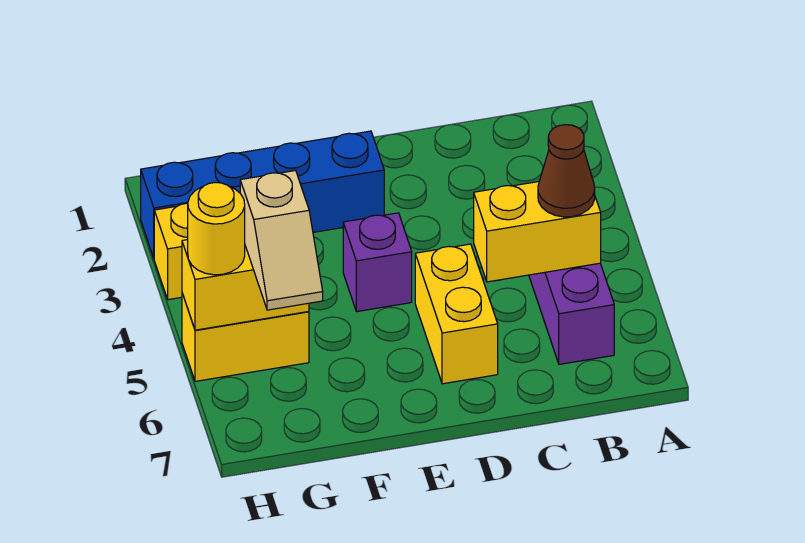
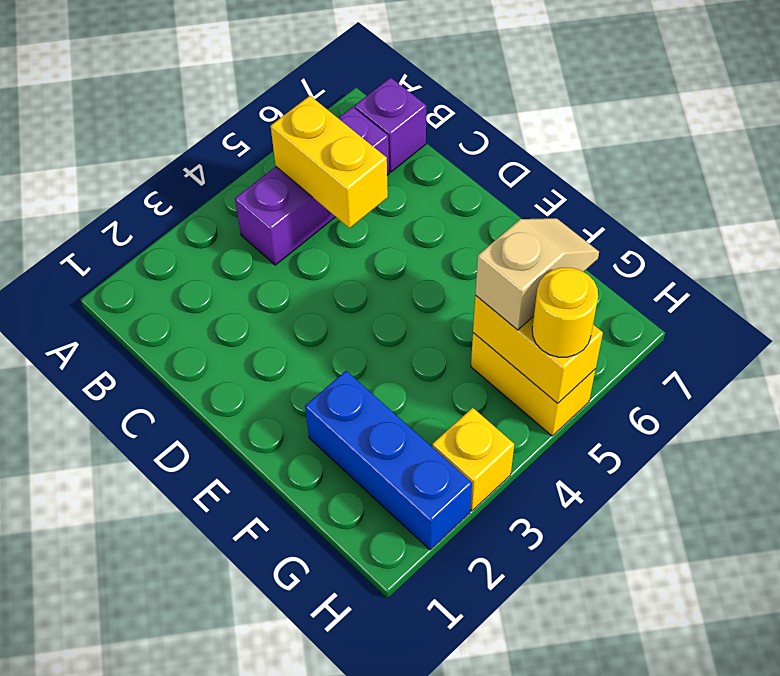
brown 1x1 cone [538,125,595,217] -> none
yellow 1x2 brick [415,244,498,384] -> none
blue 1x4 brick [141,131,384,258] -> blue 1x3 brick [305,371,472,550]
purple 1x1 brick [343,213,412,312] -> purple 1x1 brick moved to [355,78,426,172]

